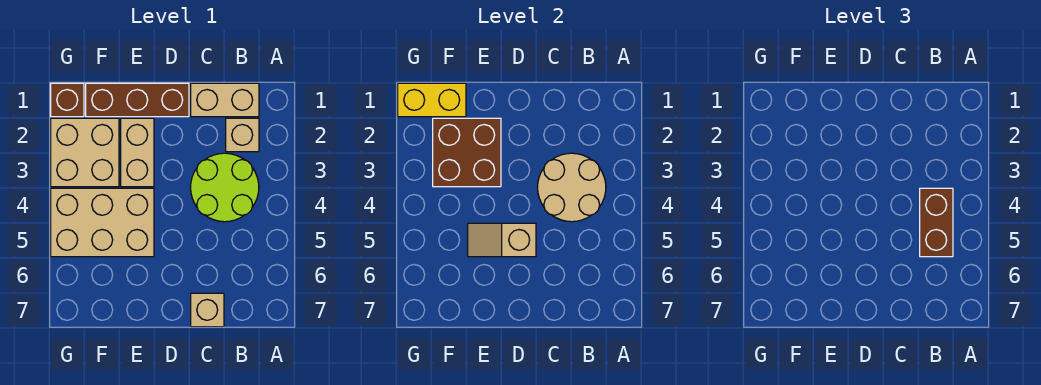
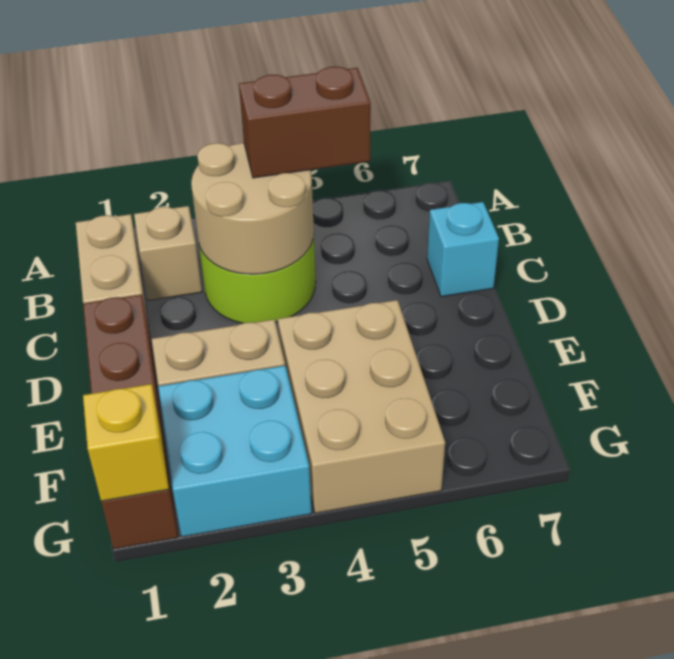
tan 1x1 brick [191,293,224,327] -> cyan 1x1 brick [427,202,499,297]
tan 1x2 slope [468,223,536,257] -> none
brown 2x2 brick [433,118,501,187] -> none
yellow 1x2 brick [398,83,466,117] -> yellow 1x1 brick [83,384,169,501]
tan 2x2 brick [51,118,119,187] -> cyan 2x2 brick [158,366,312,537]

